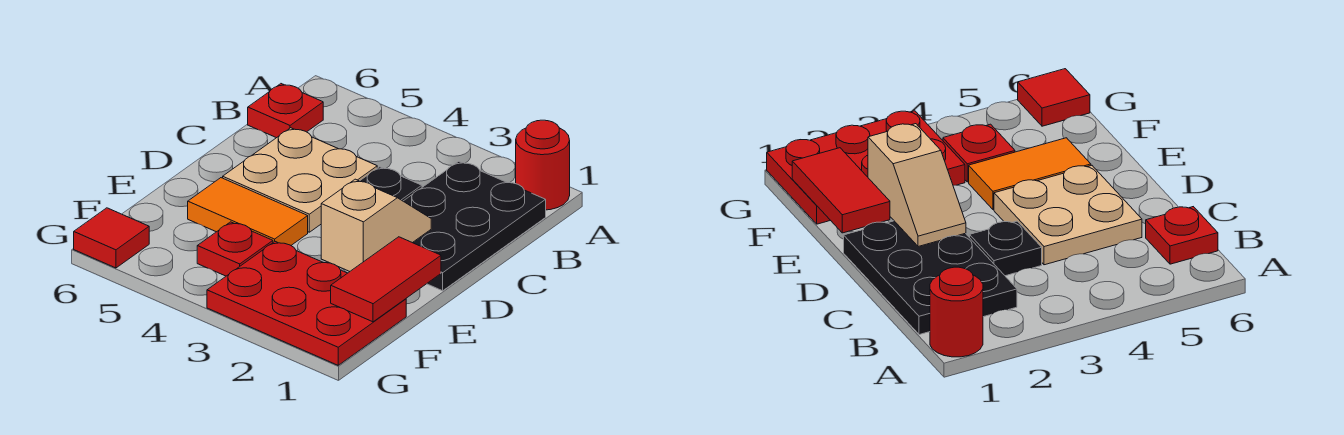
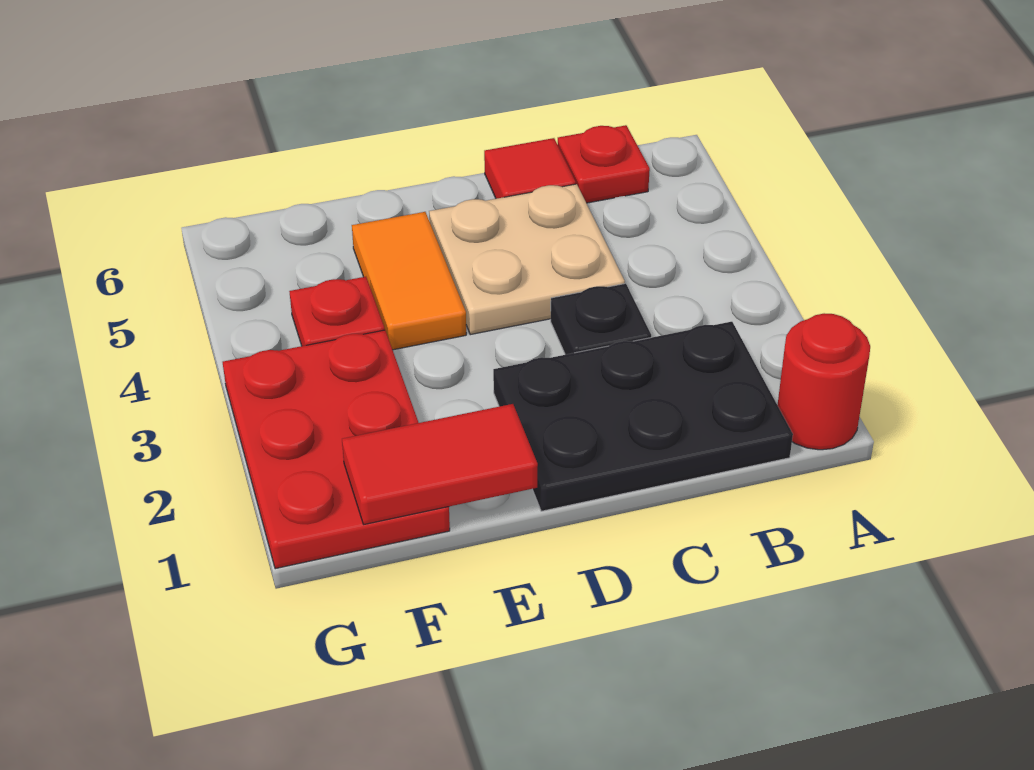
tan 1x2 slope [321,179,431,271] -> none
red 1x1 tile [74,208,149,268] -> red 1x1 tile moved to [484,138,576,199]

